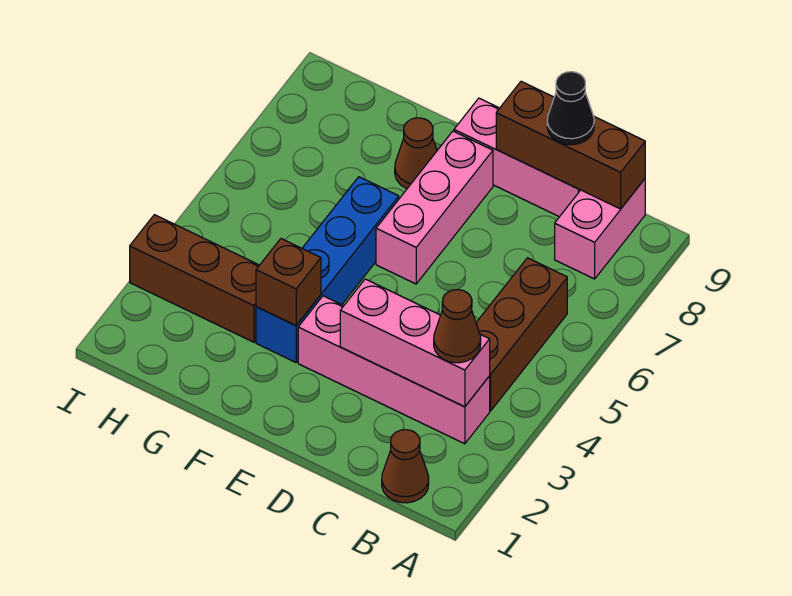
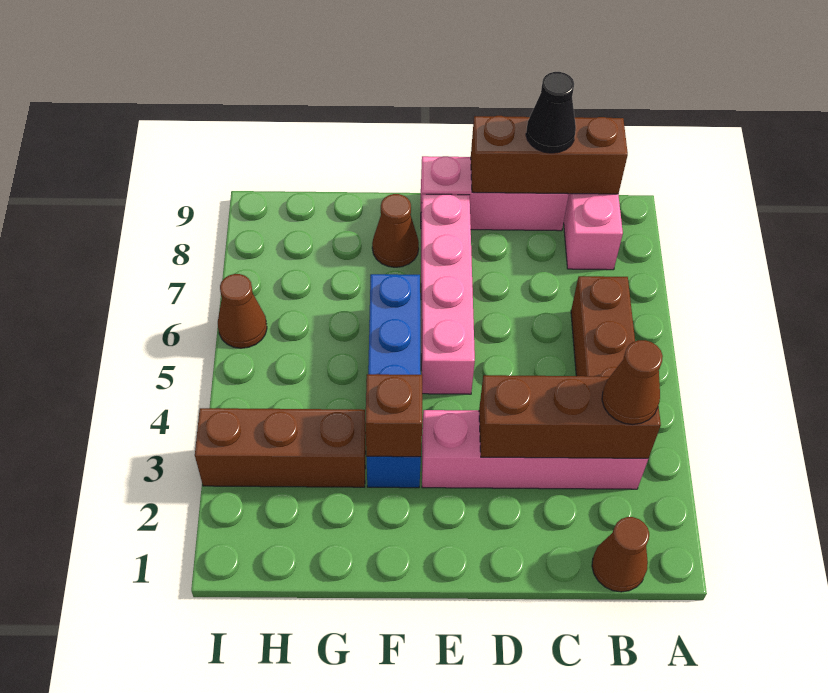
pink 1x3 brick [340,279,490,407] -> brown 1x3 brick [479,375,661,458]
pink 1x3 brick [376,131,493,284] -> pink 1x4 brick [421,194,475,394]
none -> brown 1x1 cone [218,274,267,348]

